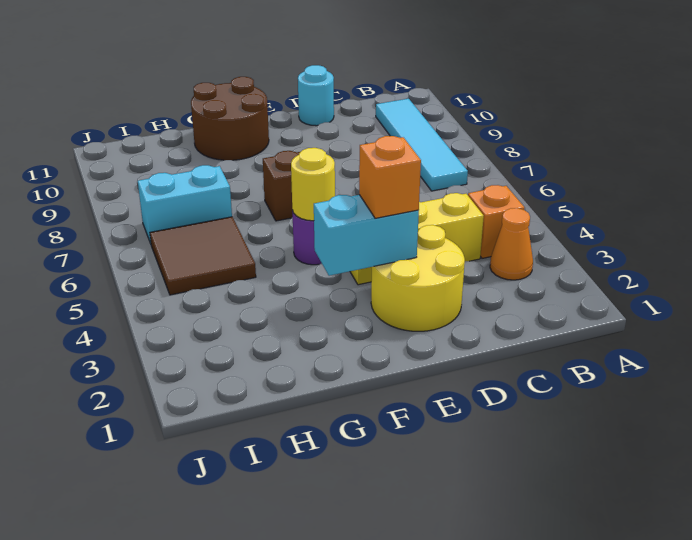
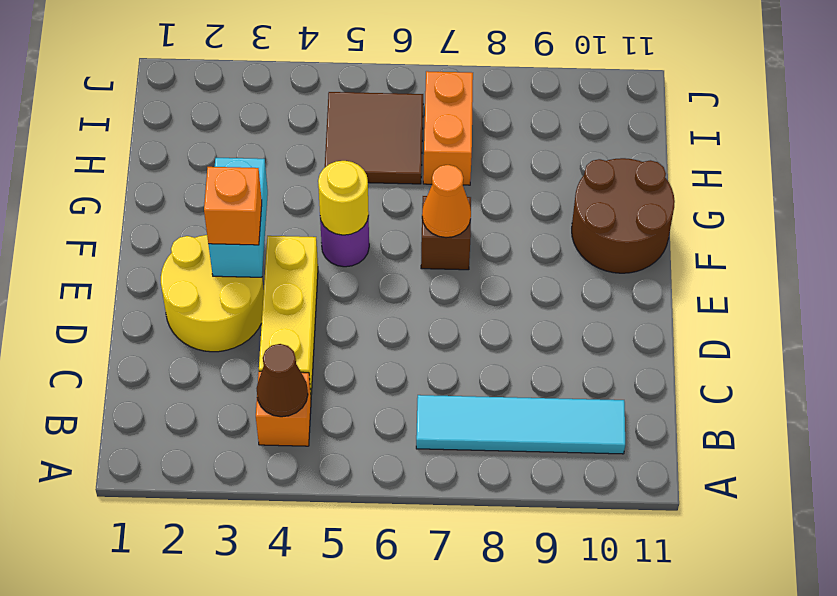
orange 1x1 cone [490,208,533,280] -> orange 1x1 cone moved to [422,165,471,238]
none -> brown 1x1 cone [257,344,308,417]
cyan 1x1 round brick [298,65,334,126] -> none
cyan 1x2 brick [138,165,232,243] -> orange 1x2 brick [423,71,473,185]

